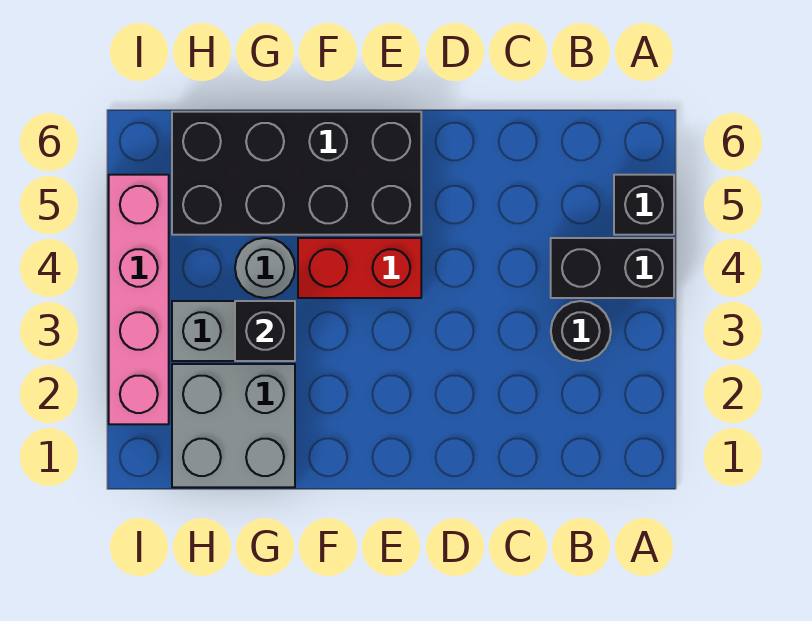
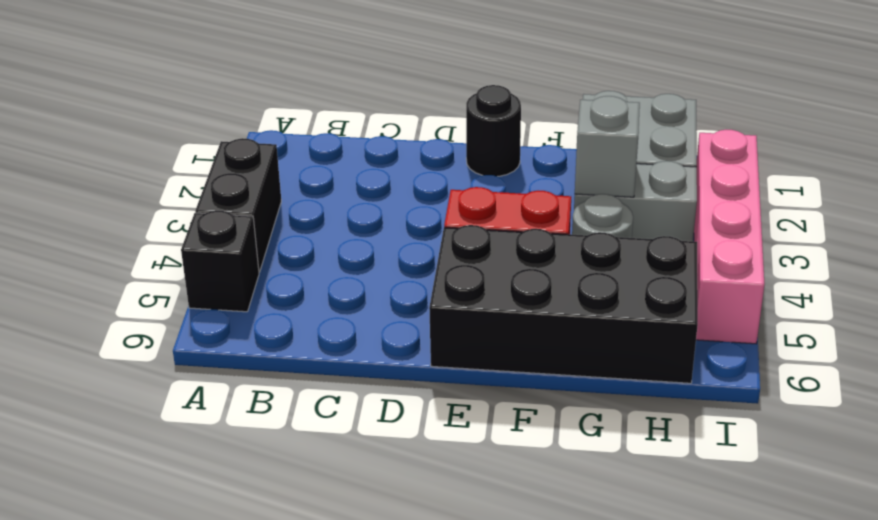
black 1x2 brick [551,238,674,298] -> black 1x2 brick turned to [195,138,281,272]
black 1x1 round brick [551,301,611,361] -> black 1x1 round brick moved to [466,85,521,176]
black 1x1 brick [235,301,295,361] -> grey 1x1 brick [575,96,640,197]

